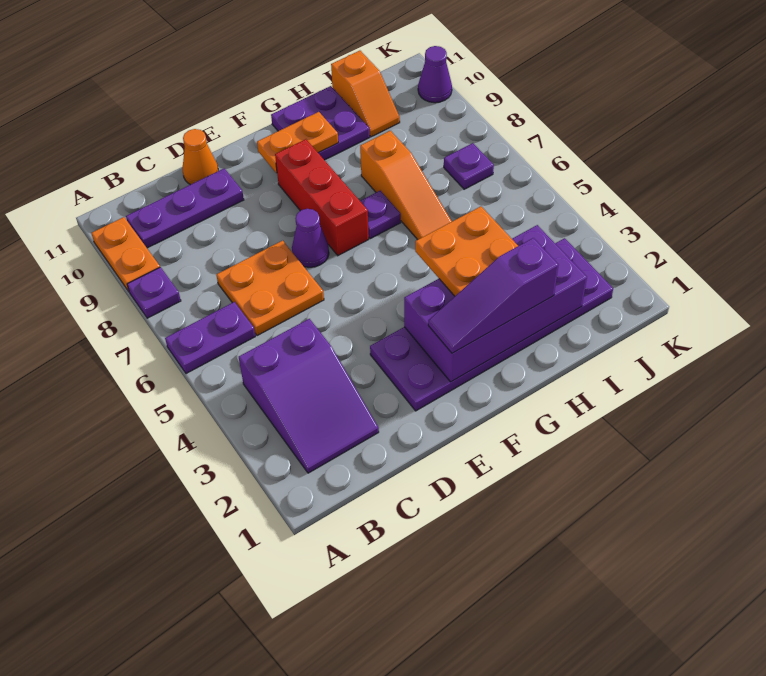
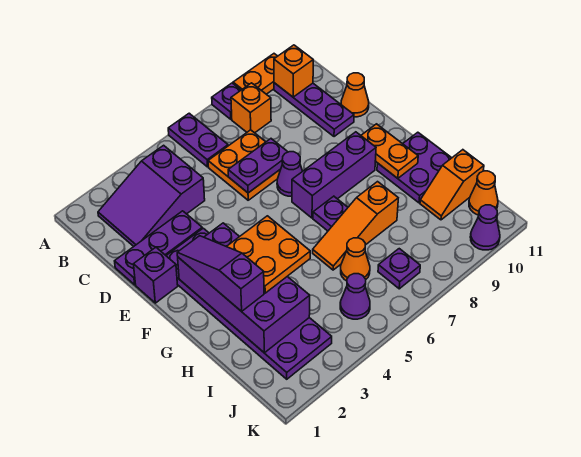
none -> orange 1x1 brick [231,83,271,133]
none -> orange 1x1 brick [274,45,313,97]
none -> purple 1x3 plate [115,211,202,285]
none -> purple 1x2 plate [228,139,288,193]
none -> purple 1x1 brick [133,247,178,303]
red 1x3 brick [275,139,369,256] -> purple 1x3 brick [292,132,376,218]
none -> orange 1x1 cone [341,238,370,281]
none -> purple 1x1 cone [340,274,370,319]
none -> orange 1x1 cone [469,171,498,215]

